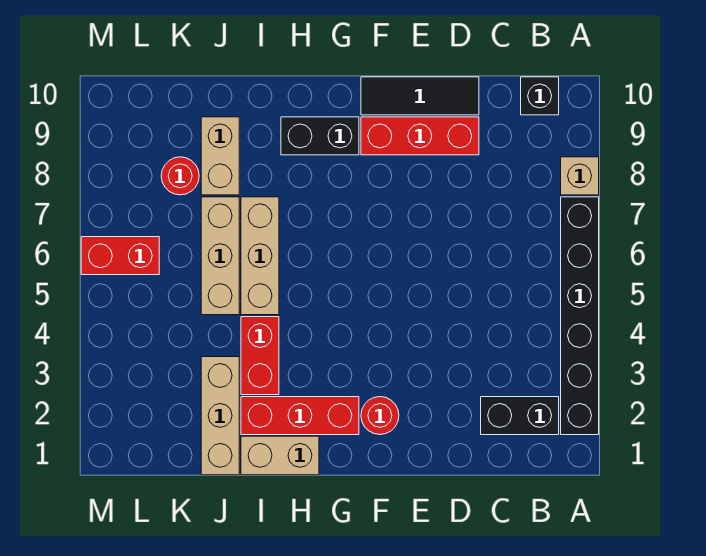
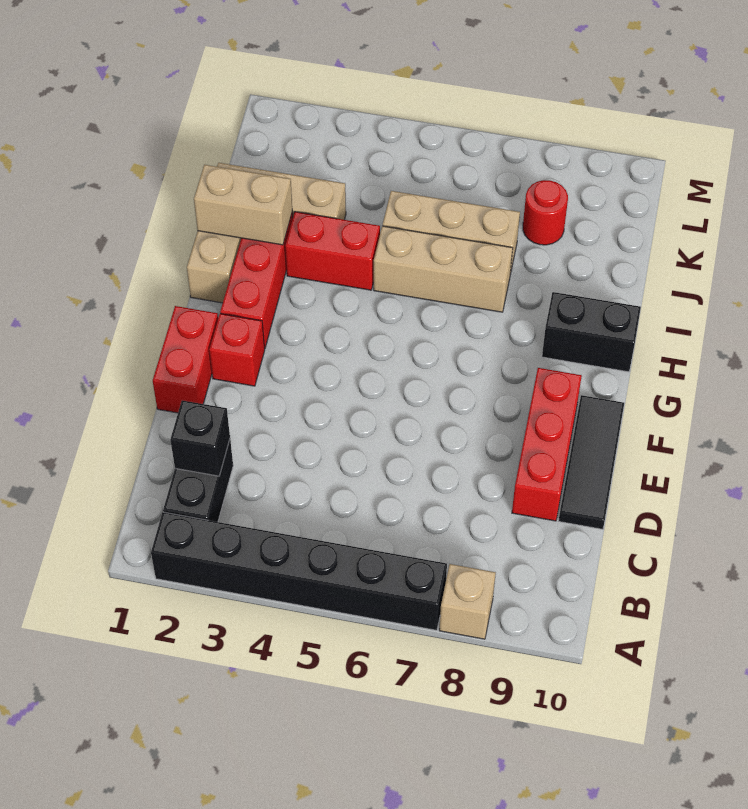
black 1x1 brick [521,77,559,115] -> black 1x1 brick moved to [170,400,230,476]
red 1x1 round brick [361,397,399,434] -> red 1x1 brick [209,314,265,386]
black 1x2 brick [281,117,359,155] -> black 1x2 brick turned to [542,292,641,372]
tan 1x2 brick [201,117,239,195] -> tan 1x2 brick moved to [194,165,292,245]
red 1x2 brick [81,237,159,275] -> red 1x2 brick moved to [153,306,218,413]

